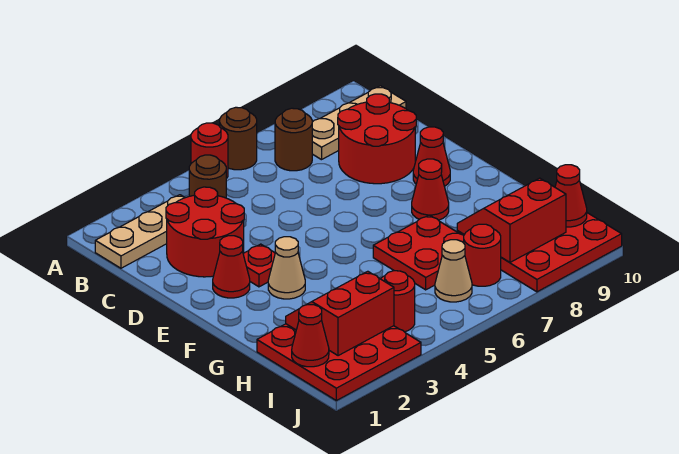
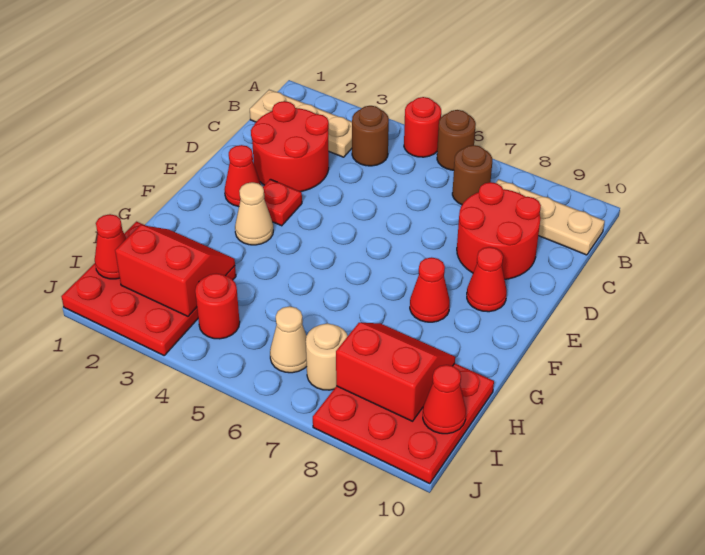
red 2x2 plate [373,215,464,290] -> none
red 1x1 round brick [464,224,501,286] -> tan 1x1 round brick [306,323,348,390]

